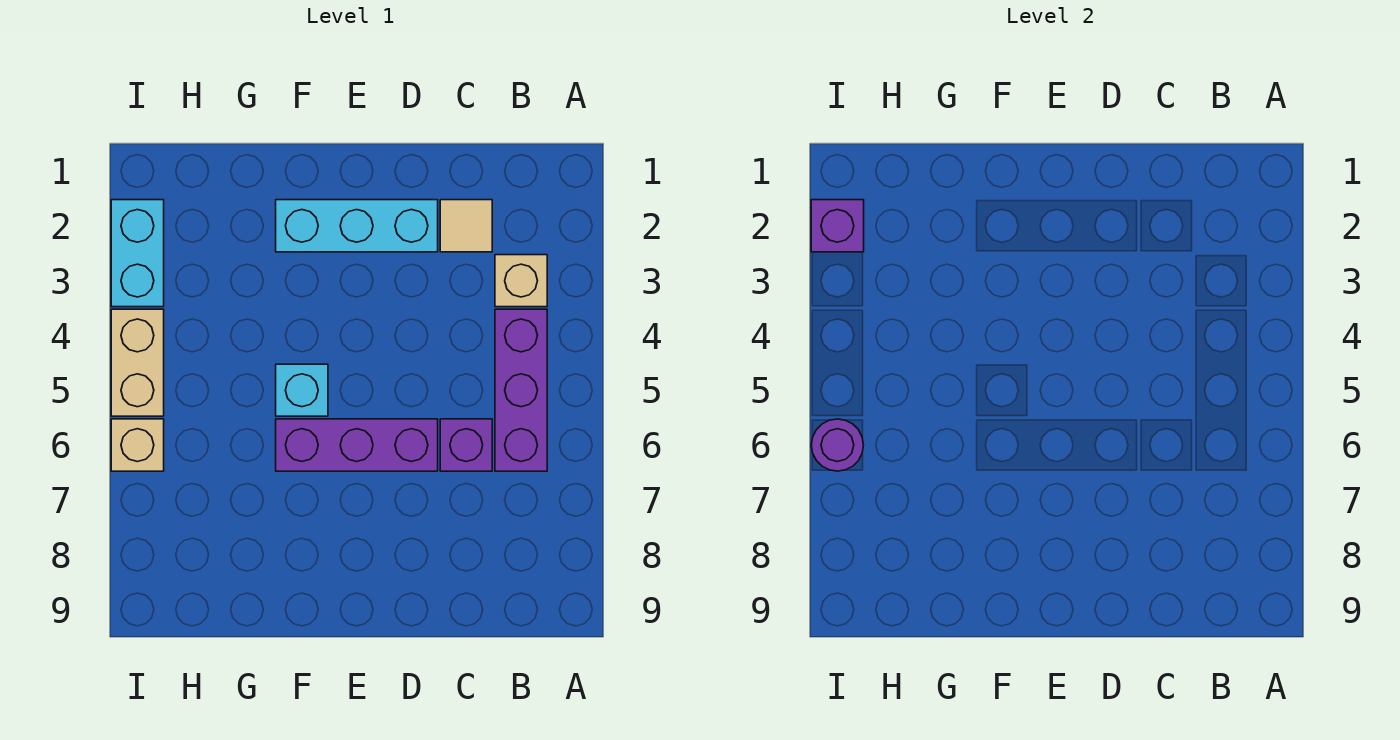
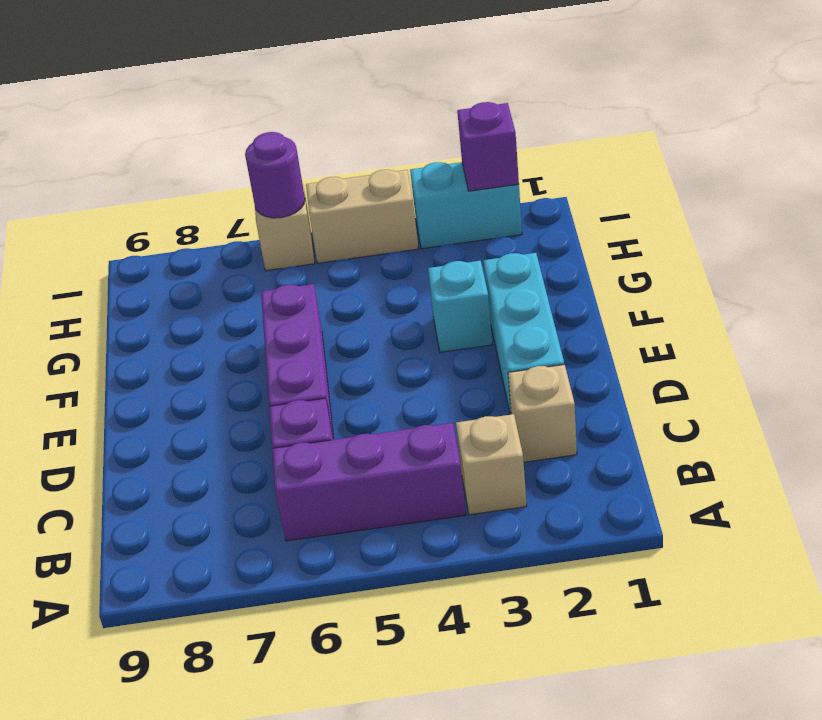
tan 1x1 tile [440,200,492,252] -> tan 1x1 brick [508,365,577,462]
cyan 1x1 brick [276,364,328,416] -> cyan 1x1 brick moved to [428,261,492,352]

